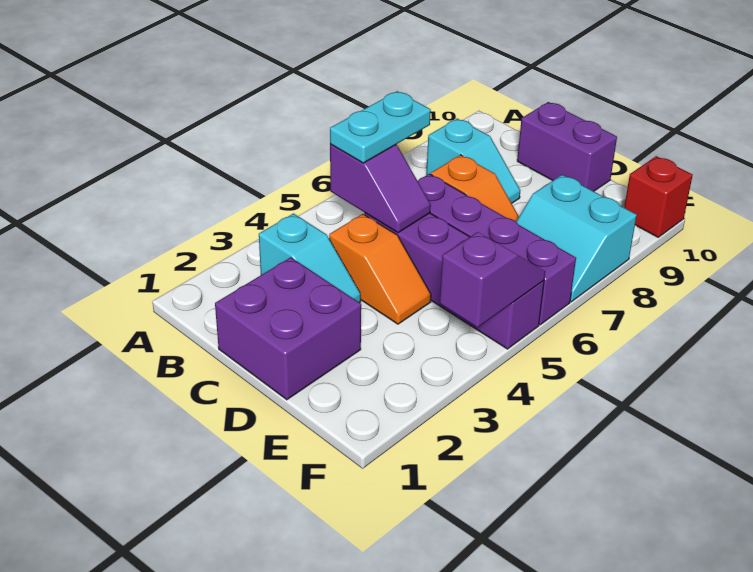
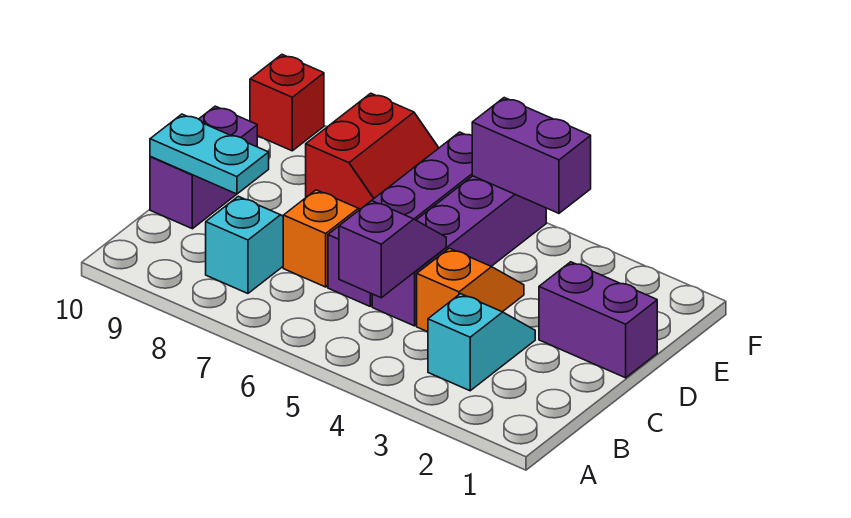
cyan 1x2 plate [330,91,431,163] -> cyan 1x2 plate moved to [150,114,269,194]
purple 2x2 brick [215,257,361,400] -> purple 1x2 brick [539,262,657,378]
cyan 2x2 slope [516,175,637,302] -> red 2x2 slope [306,93,439,209]
purple 1x2 slope [440,232,545,328] -> purple 1x2 brick [472,98,591,213]

